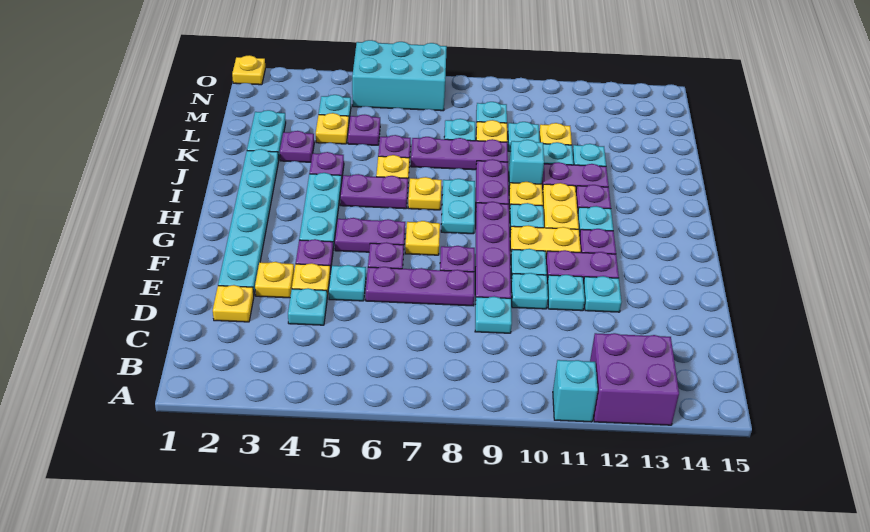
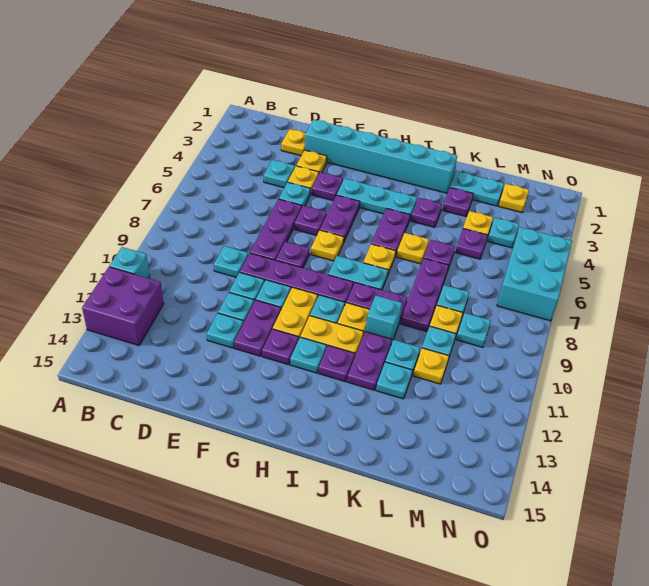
cyan 1x6 plate [218,149,279,294] -> cyan 1x6 brick [305,119,457,193]
yellow 1x1 plate [232,55,265,85] -> yellow 1x1 plate moved to [499,184,529,213]

